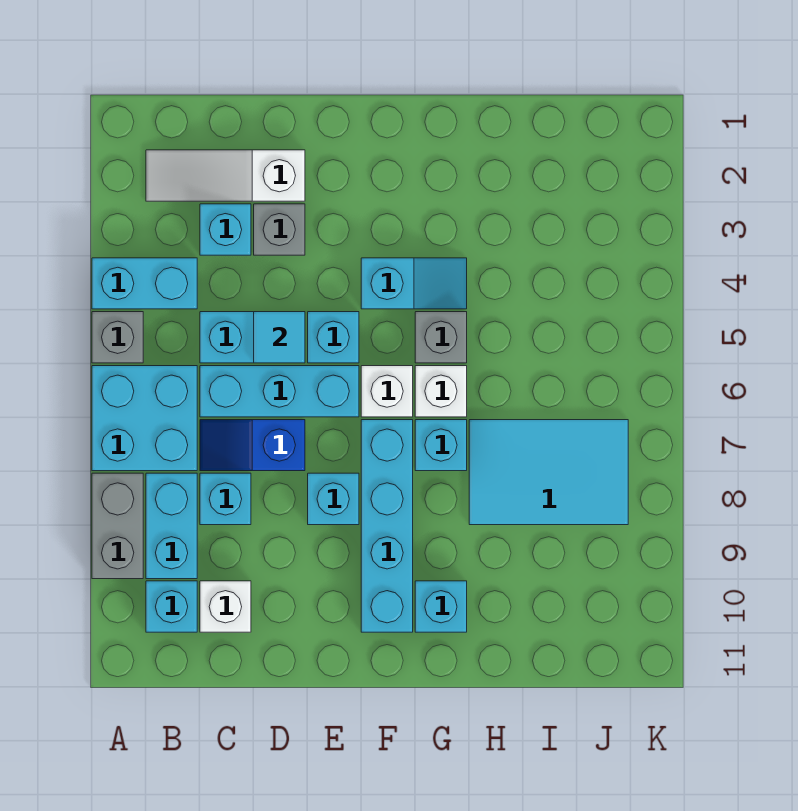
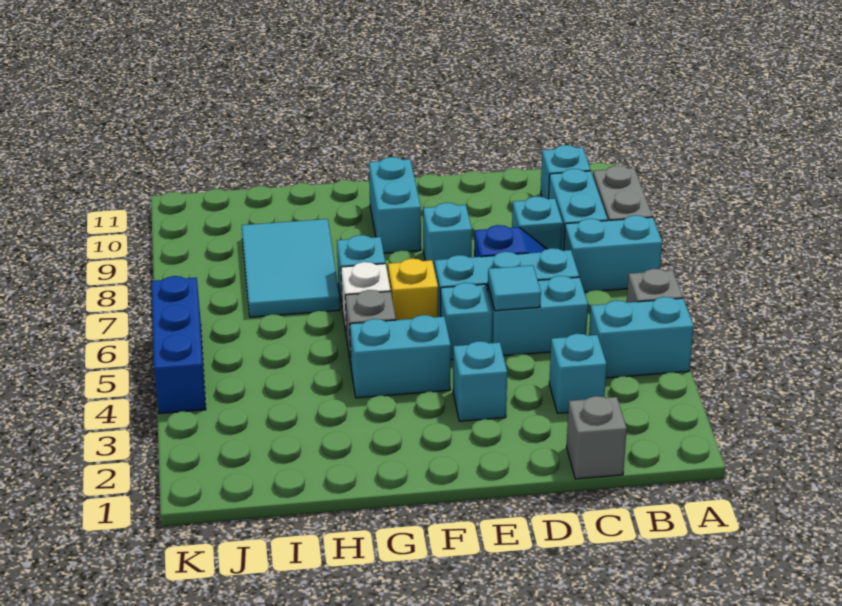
cyan 2x2 brick [92,366,197,471] -> cyan 1x2 brick [564,215,662,292]
white 1x3 slope [146,150,305,201] -> none
white 1x1 brick [200,581,251,632] -> none
grey 1x1 brick [254,204,305,255] -> grey 1x1 brick moved to [567,396,627,479]
cyan 1x2 slope [361,258,467,309] -> cyan 1x2 brick [350,315,451,398]
white 1x1 brick [361,366,413,417] -> yellow 1x1 brick [388,259,438,320]
cyan 1x4 brick [361,420,413,632] -> cyan 1x2 brick [369,157,421,253]
cyan 1x1 brick [415,581,467,632] -> cyan 1x1 brick moved to [453,341,507,421]
cyan 2x3 tile [469,420,628,525] -> cyan 2x3 tile turned to [242,219,340,317]
none -> blue 1x3 brick [152,276,206,414]

